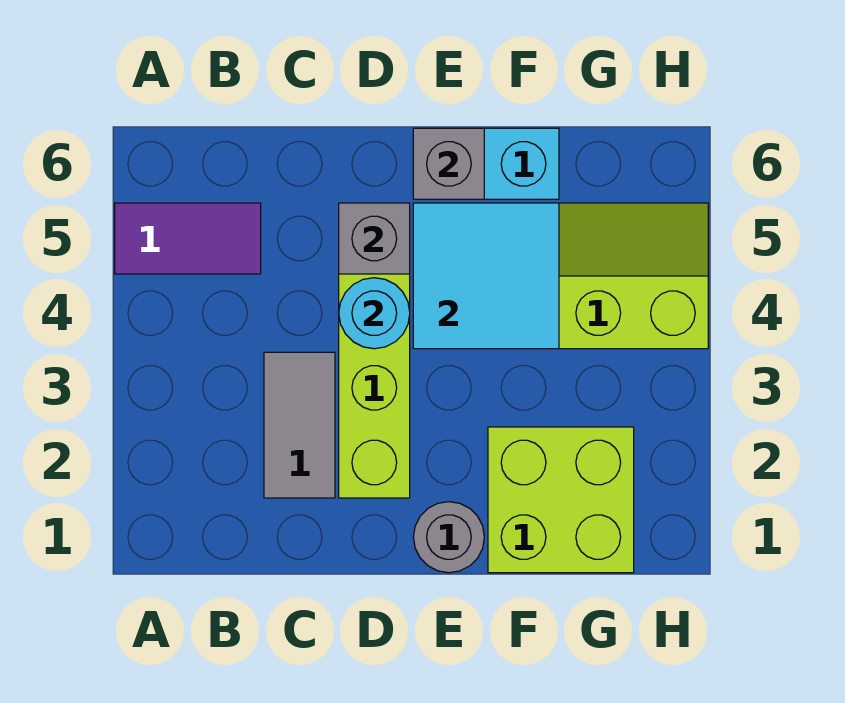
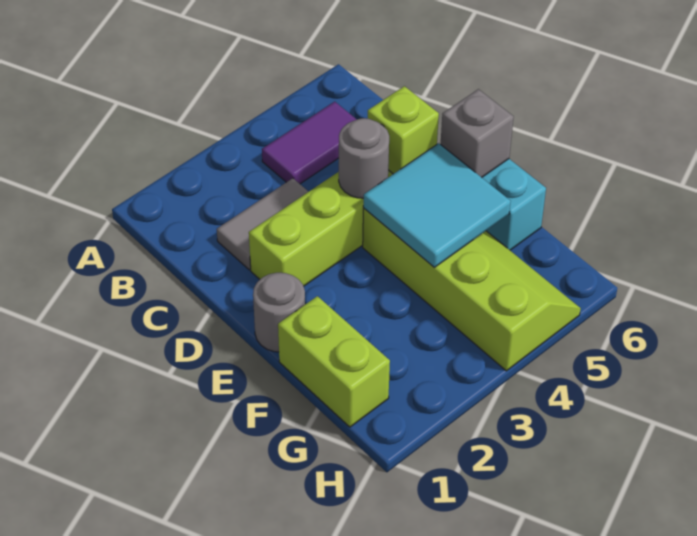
purple 1x2 tile [115,203,261,274] -> purple 1x2 tile turned to [262,102,357,184]
cyan 1x1 round brick [339,278,410,349] -> grey 1x1 round brick [339,118,389,198]
grey 1x1 brick [339,203,410,274] -> lime 1x1 brick [368,86,439,174]
lime 2x2 brick [488,427,634,573] -> lime 1x2 brick [278,296,390,427]

